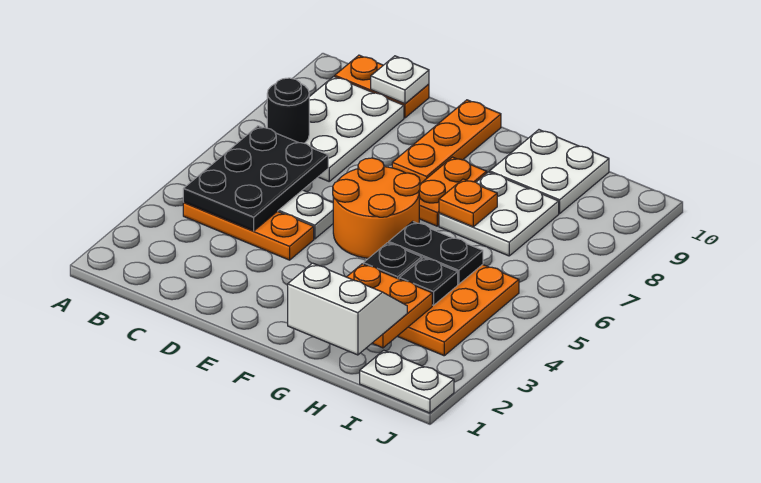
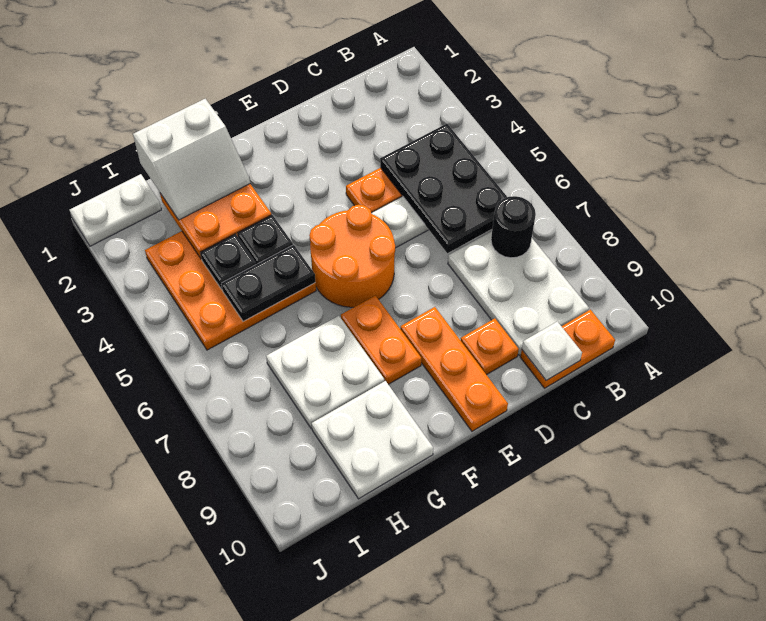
orange 1x1 plate [439,179,497,227] -> orange 1x1 plate moved to [461,318,519,375]

